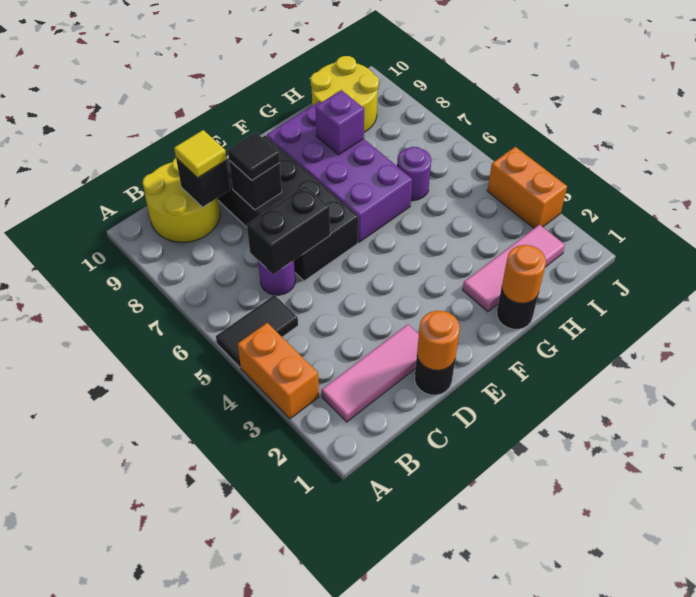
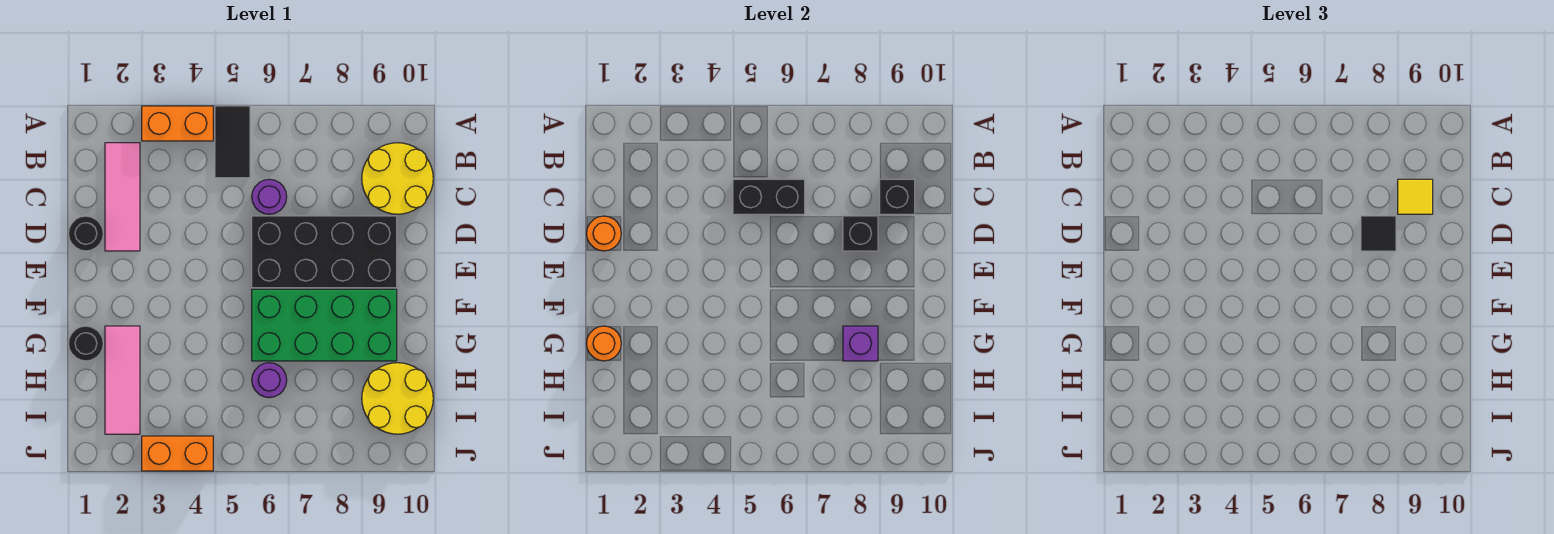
black 1x2 brick [247,186,330,274] -> black 1x2 brick turned to [733,179,805,214]
purple 2x4 brick [267,102,412,242] -> green 2x4 brick [252,289,397,361]

